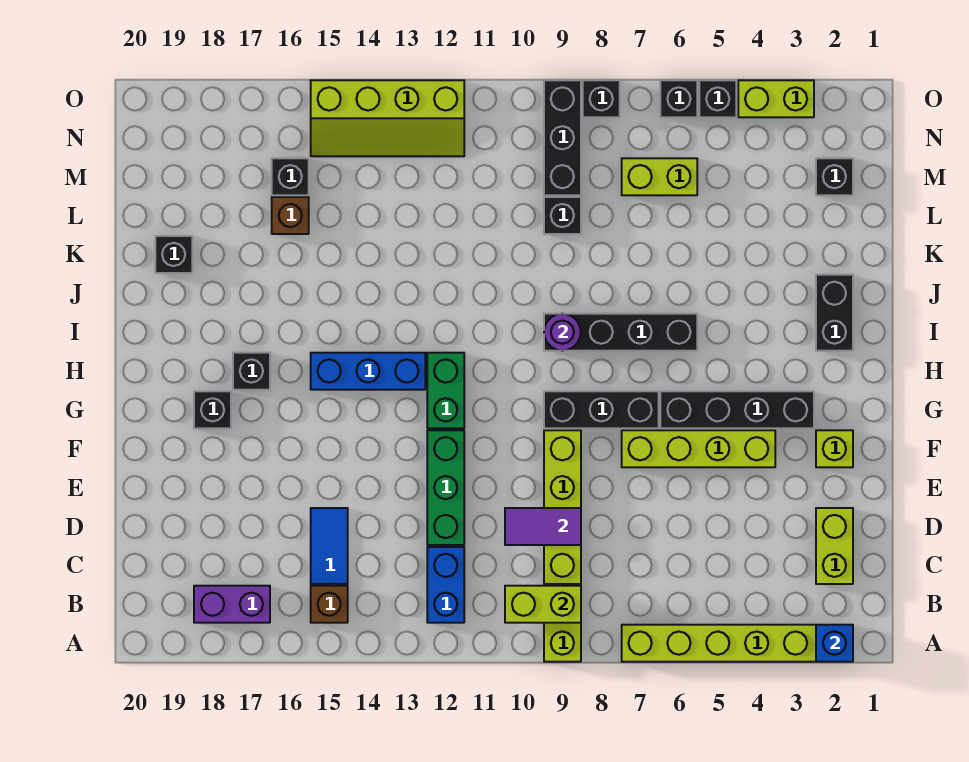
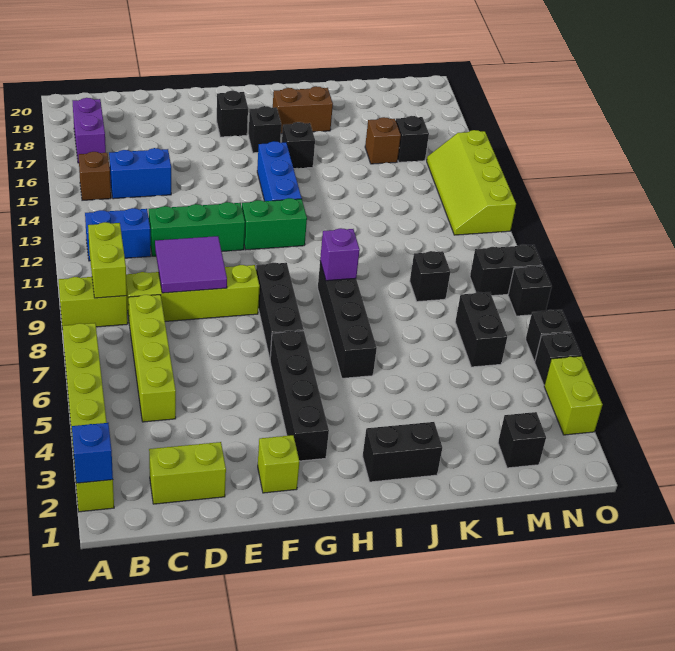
blue 1x2 tile [311,508,348,584] -> blue 1x2 brick [109,148,171,199]
purple 1x2 tile [505,508,581,545] -> purple 2x2 tile [155,236,227,293]
lime 1x4 brick [622,430,775,467] -> lime 1x4 brick moved to [129,295,176,422]
purple 1x1 round brick [544,314,581,351] -> purple 1x1 brick [320,228,360,281]
none -> brown 1x2 brick [273,86,333,134]
black 1x1 brick [155,236,192,273] -> black 1x1 brick moved to [282,122,315,169]
lime 1x2 brick [622,158,697,195] -> black 1x2 brick [455,292,507,367]
black 1x3 brick [544,80,581,195] -> black 1x2 brick [470,244,542,296]

